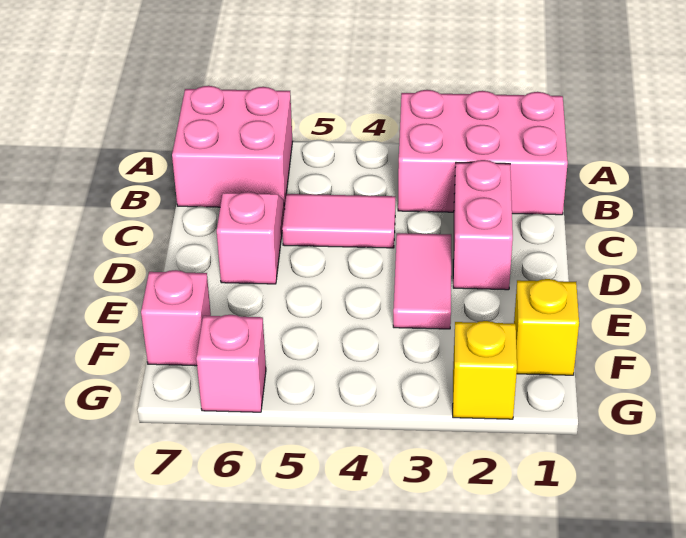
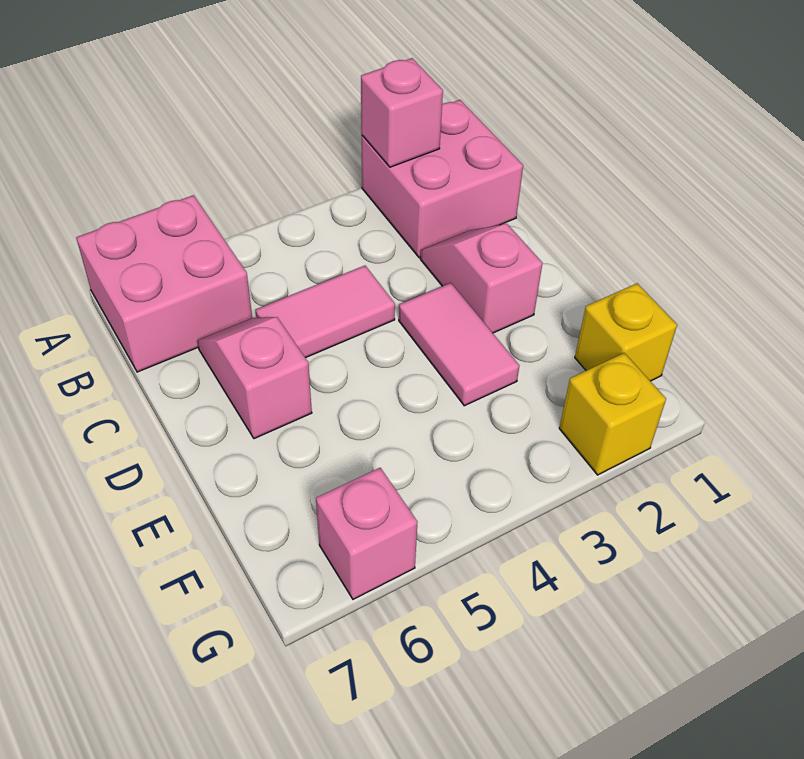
pink 2x3 brick [398,90,568,215] -> pink 2x2 brick [361,100,523,258]
pink 1x2 brick [453,160,513,290] -> pink 1x2 slope [420,224,542,333]
pink 1x1 brick [141,270,211,366] -> pink 1x1 brick moved to [361,58,443,167]

